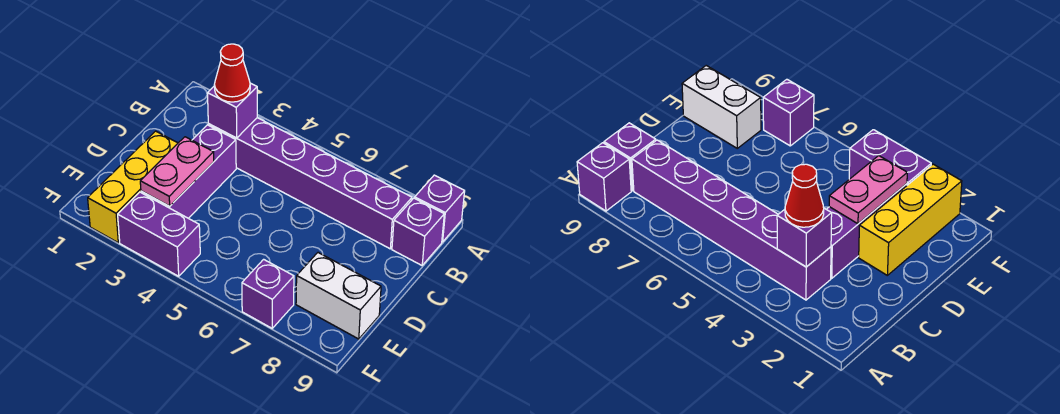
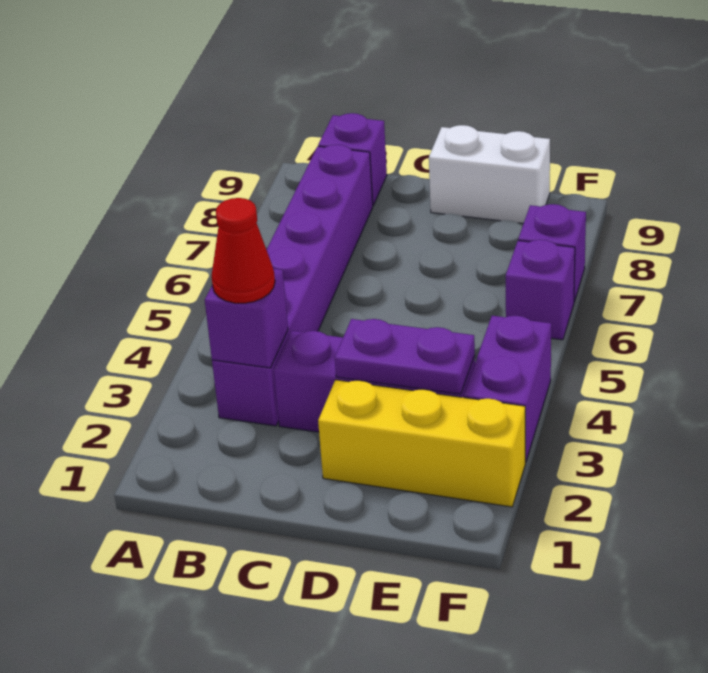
purple 1x1 brick [415,175,465,242] -> purple 1x1 brick moved to [506,240,575,340]
pink 1x2 plate [140,137,214,206] -> purple 1x2 plate [335,319,475,394]
white 1x2 brick [296,253,381,339] -> white 1x2 brick turned to [429,125,550,223]

